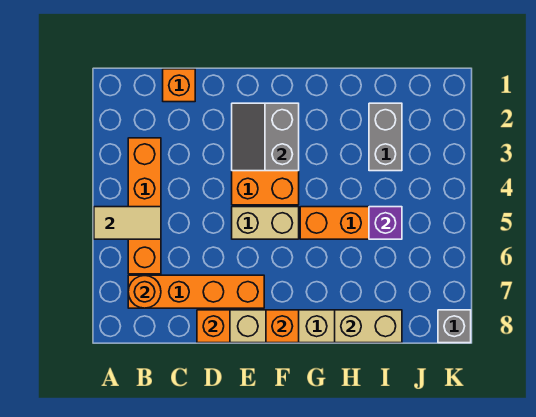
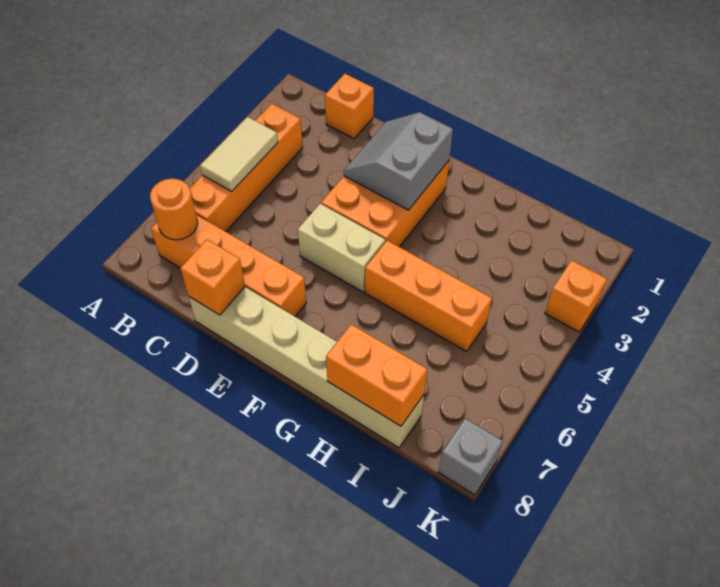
tan 1x2 tile [94,207,161,239] -> tan 1x2 tile turned to [200,117,278,191]
orange 1x1 brick [266,310,299,343] -> orange 1x1 brick moved to [545,260,607,332]
tan 1x2 brick [335,310,402,343] -> orange 1x2 brick [326,324,427,426]
grey 1x2 brick [369,103,402,171] -> none
purple 1x1 brick [369,207,402,239] -> none

